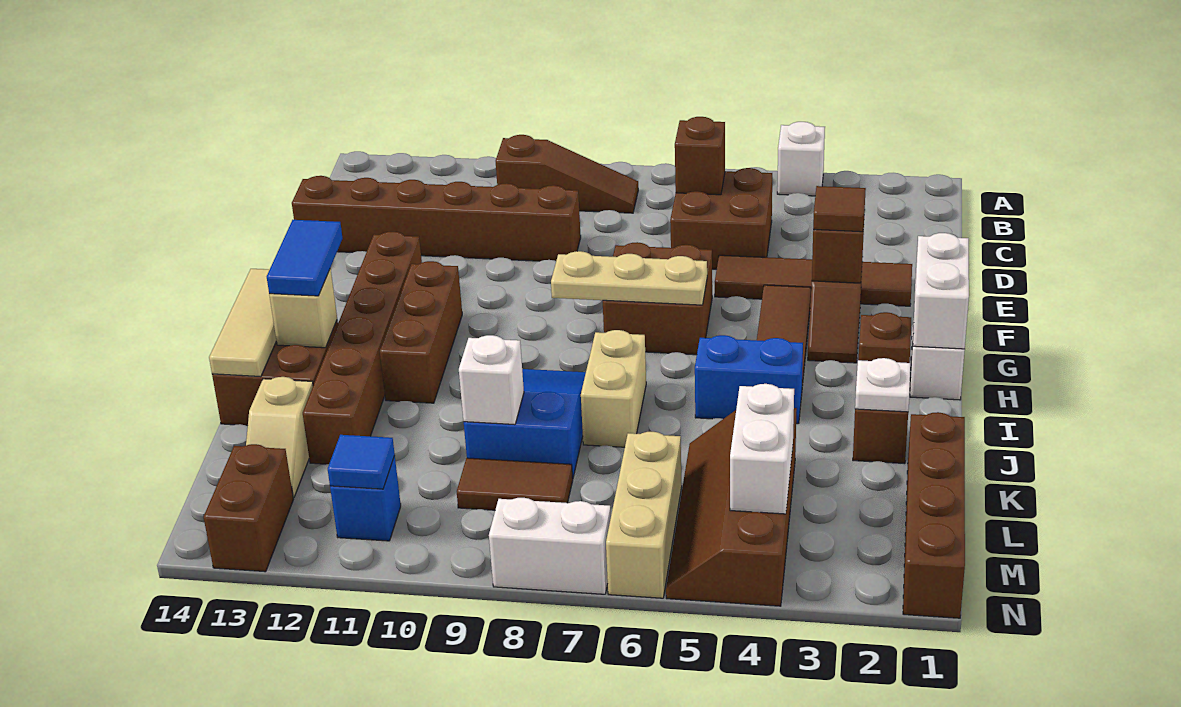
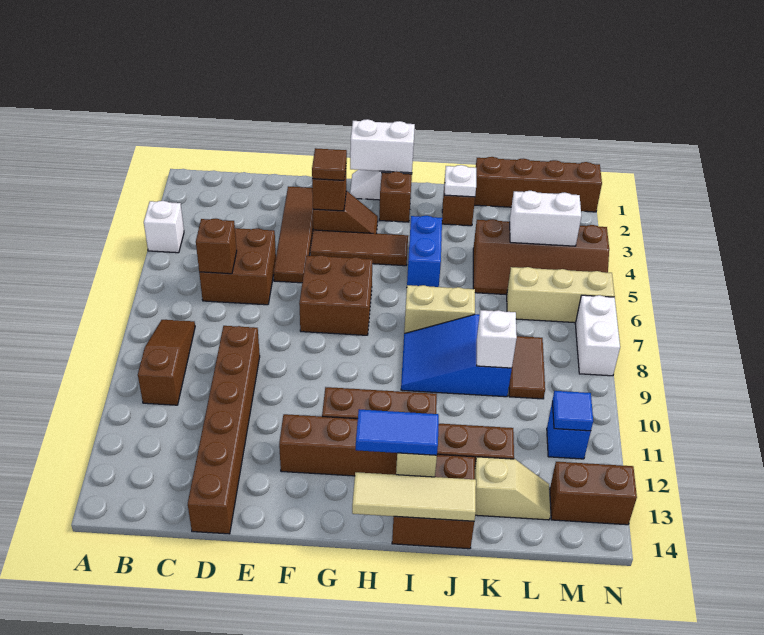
tan 1x3 plate [551,251,707,305] -> none

